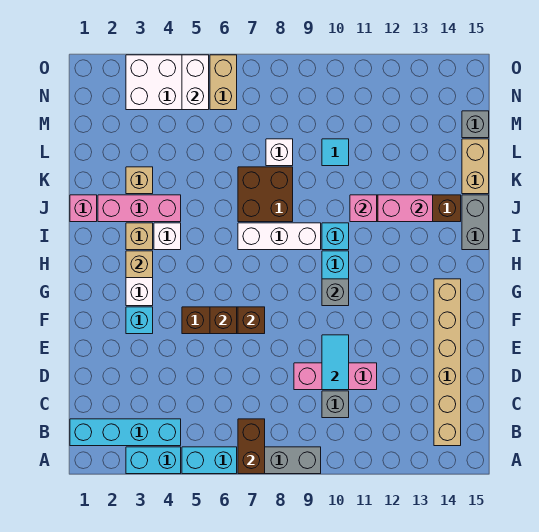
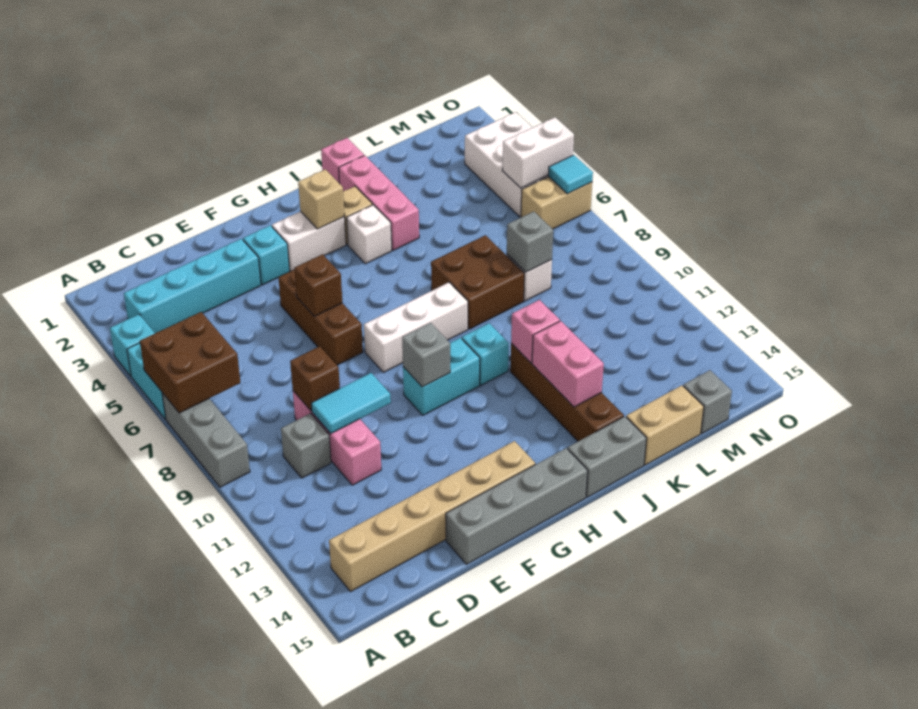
cyan 1x2 brick [126,447,181,474] -> cyan 1x1 brick [110,314,155,376]
brown 1x2 brick [238,419,265,474] -> brown 2x2 brick [140,312,240,413]
cyan 1x4 brick [70,419,181,446] -> cyan 1x4 brick turned to [124,239,261,333]
none -> grey 1x4 brick [446,448,588,564]
brown 1x1 brick [238,307,265,334] -> brown 1x1 brick moved to [290,346,340,411]
white 1x3 brick [238,223,321,250] -> white 1x3 brick turned to [364,282,468,372]
tan 1x1 brick [126,167,153,194] -> none
none -> grey 1x1 brick [507,211,553,272]
cyan 1x1 tile [322,139,349,166] -> cyan 1x1 tile moved to [548,155,593,194]

